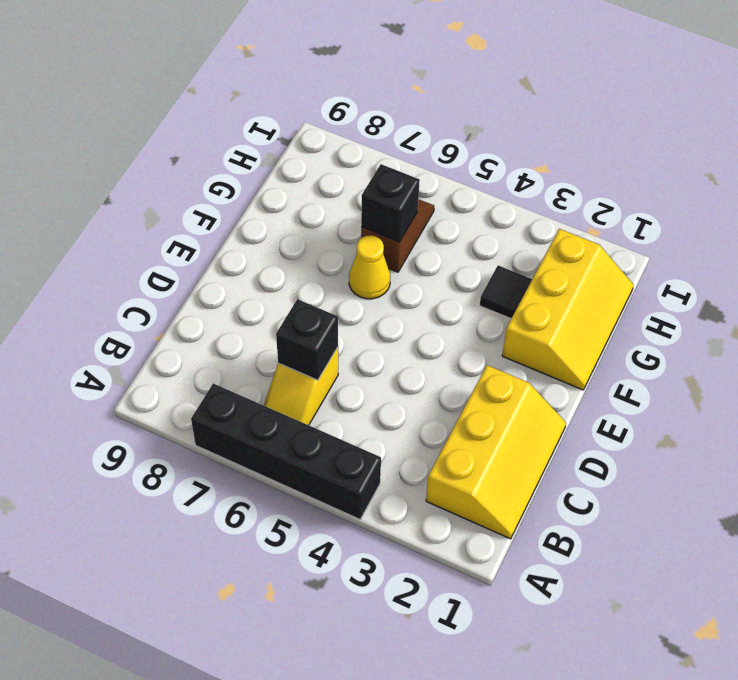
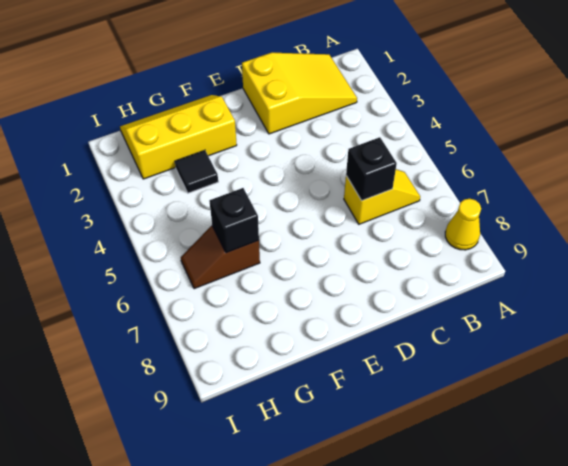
black 1x4 brick [191,383,381,519] -> none
yellow 2x3 slope [426,365,566,539] -> yellow 2x3 slope turned to [242,53,357,134]
yellow 1x1 cone [349,235,390,299] -> yellow 1x1 cone moved to [445,199,481,250]

